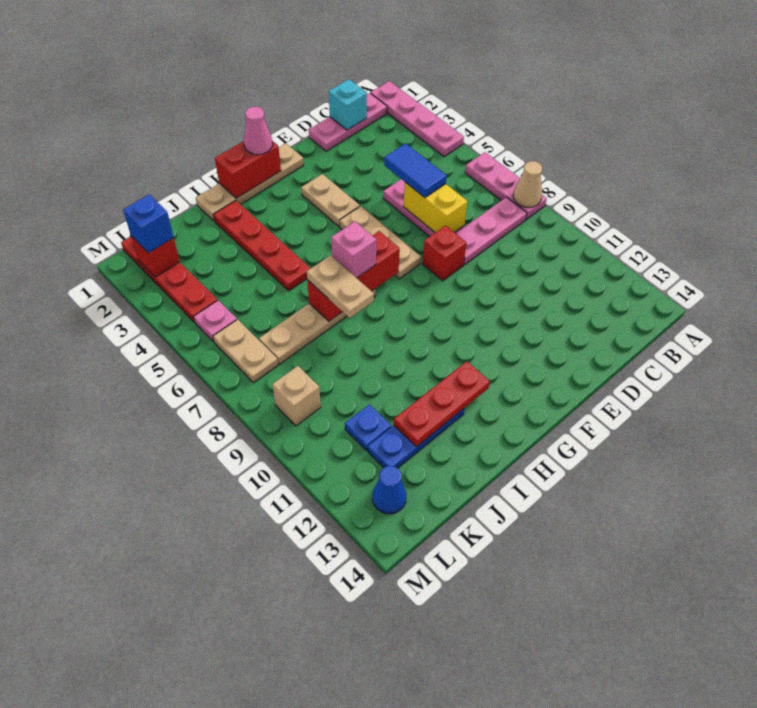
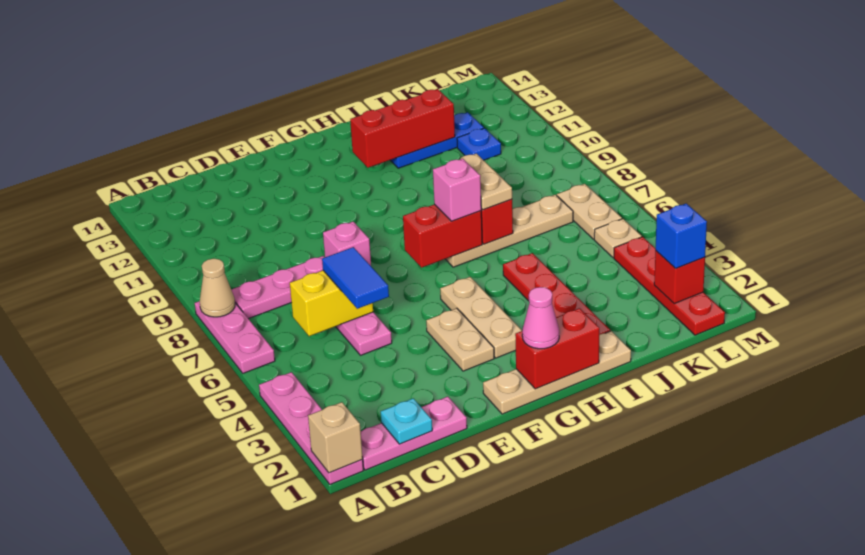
cyan 1x1 brick [329,79,367,130] -> cyan 1x1 plate [381,398,432,444]
yellow 1x2 brick [404,182,467,233] -> yellow 1x2 brick turned to [290,271,373,336]
red 1x1 brick [422,226,466,281] -> pink 1x1 brick [323,222,371,266]
tan 1x3 plate [340,206,421,279] -> tan 1x3 plate moved to [440,277,522,358]
red 1x3 plate [394,361,490,447] -> red 1x3 brick [350,89,455,168]
pink 1x1 plate [194,300,237,342] -> tan 1x1 plate [594,219,642,258]
tan 1x1 brick [272,366,321,426] -> tan 1x1 brick moved to [308,402,363,473]
blue 1x1 cone [372,466,406,514] -> none

